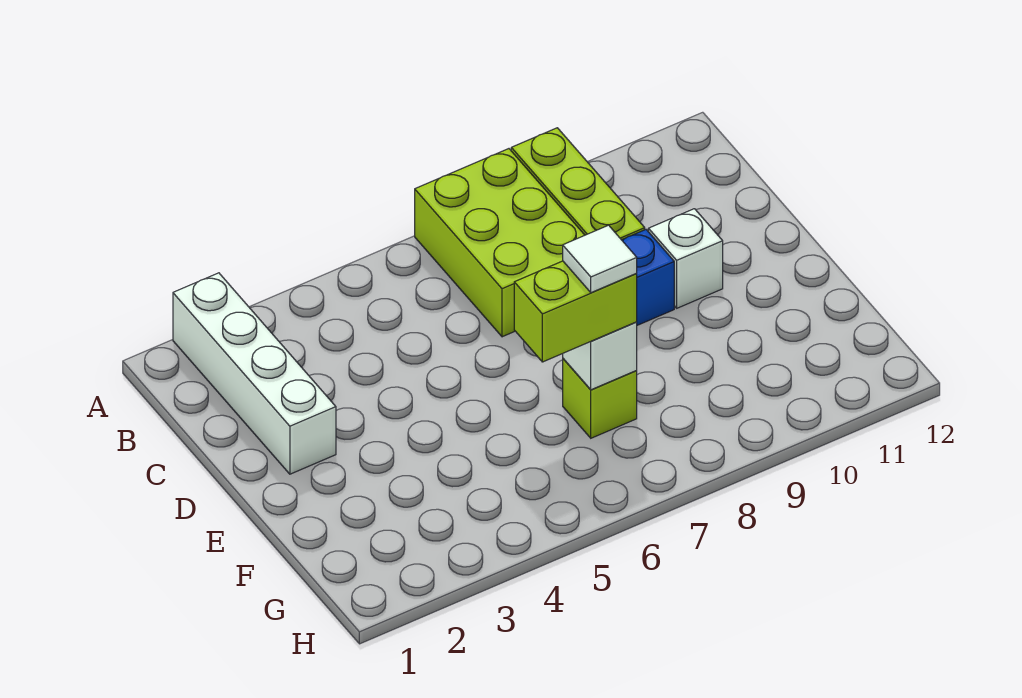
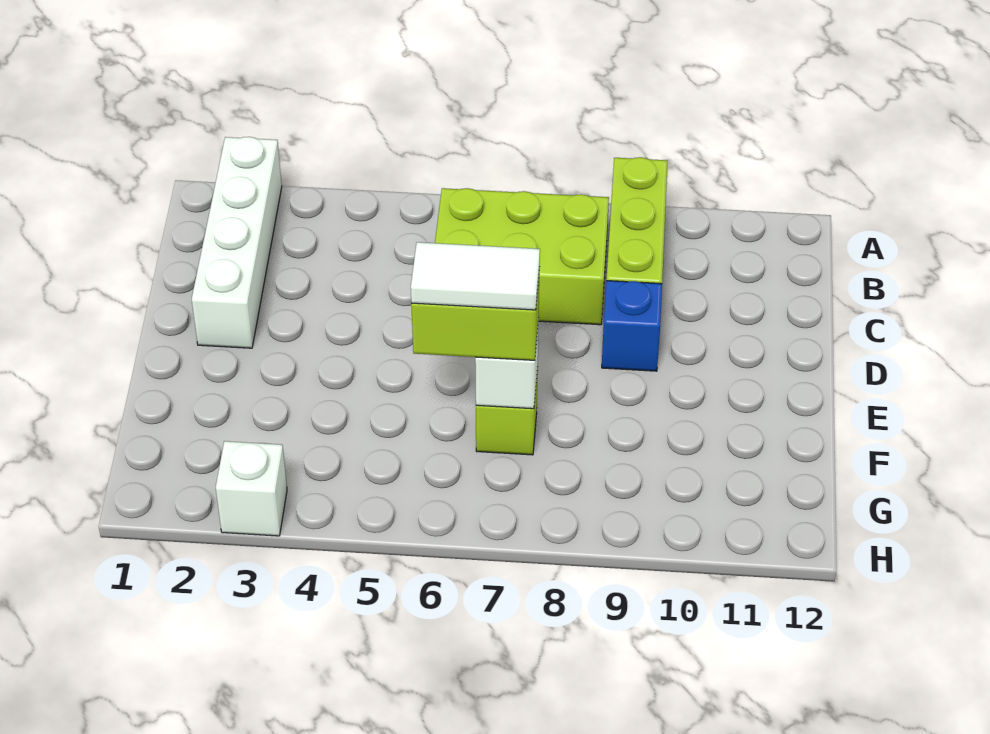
lime 2x3 brick [415,149,585,337] -> lime 2x3 brick turned to [435,188,609,325]
white 1x1 brick [648,209,723,308] -> white 1x1 brick moved to [216,441,287,536]
white 1x1 tile [563,225,637,293] -> white 1x2 tile [411,242,540,310]

